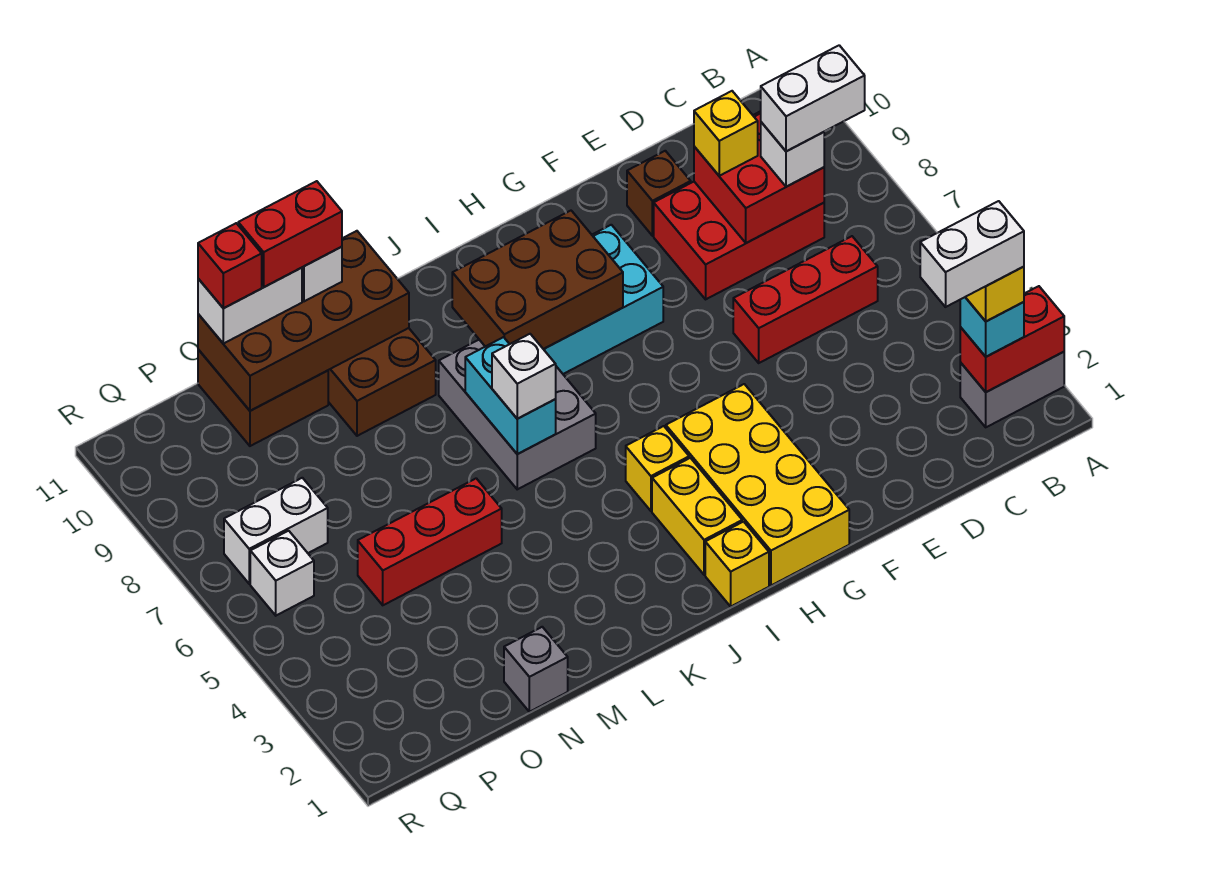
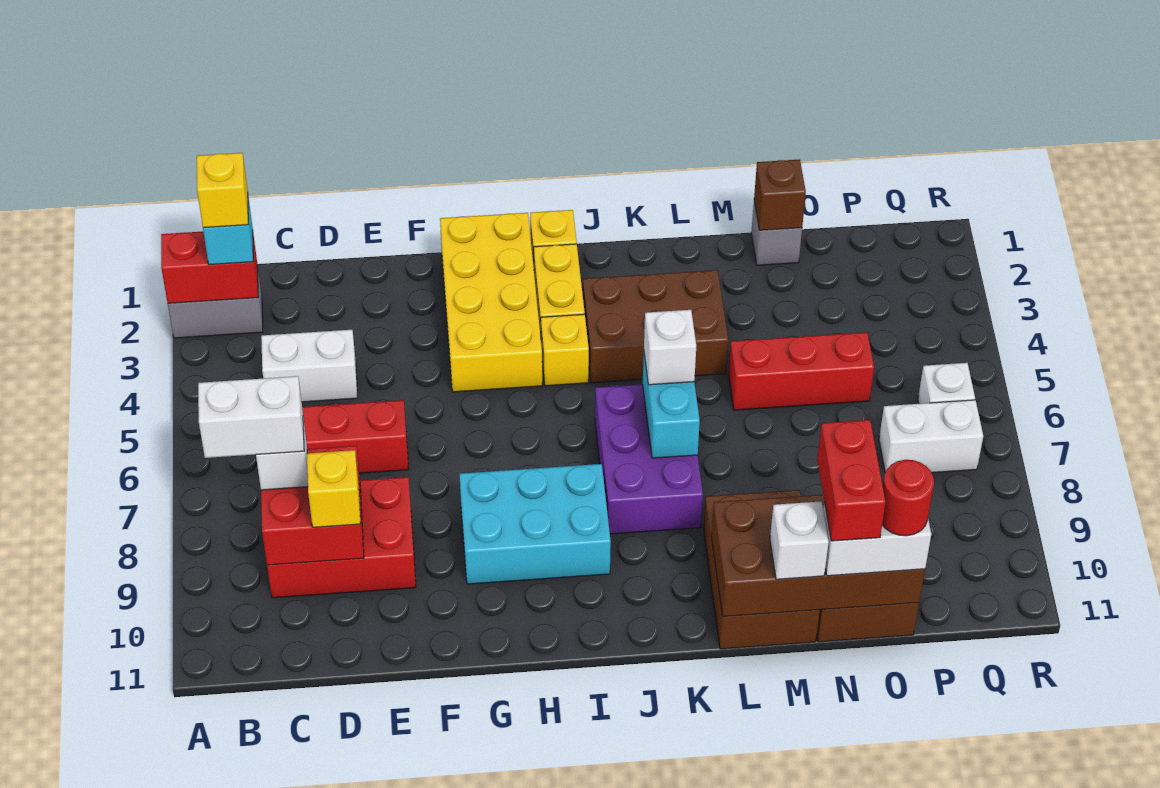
white 1x2 brick [920,201,1024,307] -> white 1x2 brick moved to [261,330,358,402]
brown 1x1 brick [627,151,691,236] -> brown 1x1 brick moved to [754,159,806,230]
brown 2x3 brick [452,211,623,349] -> brown 2x3 brick moved to [583,270,728,383]
grey 2x3 brick [439,340,596,489] -> purple 2x3 brick [595,384,703,534]
red 1x2 brick [238,181,342,287] -> red 1x2 brick turned to [817,420,886,541]
red 1x1 brick [198,223,262,308] -> red 1x1 round brick [882,460,934,536]

